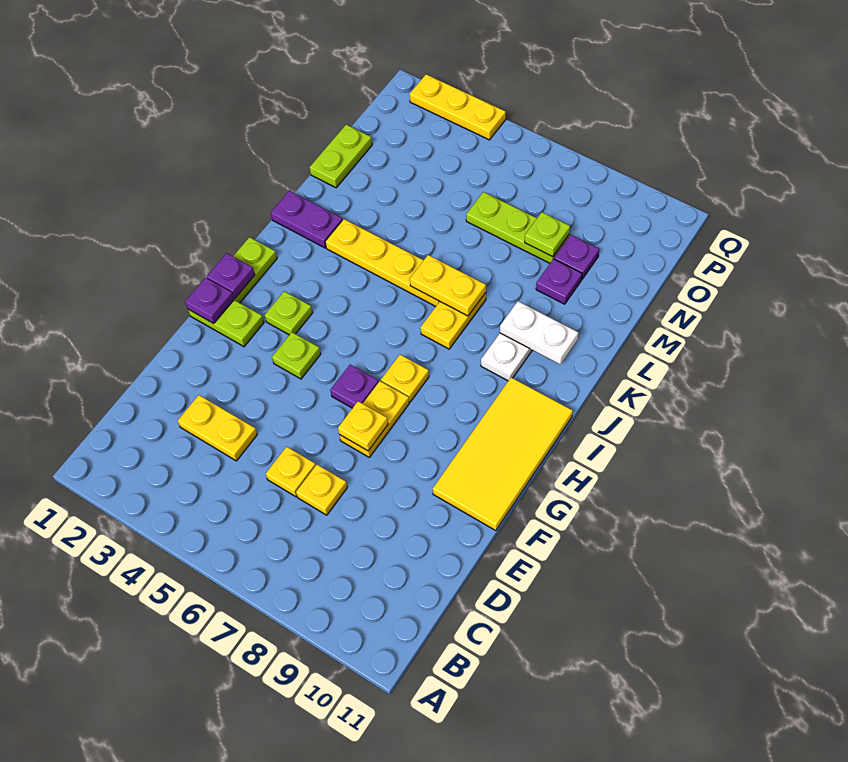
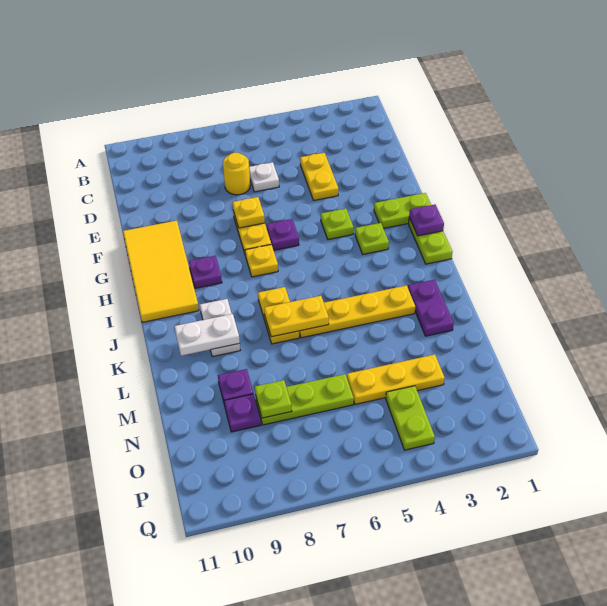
yellow 1x2 plate [178,395,257,461] -> yellow 1x2 plate turned to [300,153,339,200]
yellow 1x1 plate [266,447,316,497] -> white 1x1 plate [249,162,279,192]
yellow 1x1 plate [296,465,347,515] -> yellow 1x1 round brick [223,153,250,195]
purple 1x1 plate [185,278,234,324] -> purple 1x1 plate moved to [189,256,222,288]
purple 1x2 plate [271,191,343,248] -> purple 1x2 plate turned to [408,280,454,336]
lime 1x2 plate [310,125,372,188] -> lime 1x2 plate moved to [386,386,435,450]
yellow 1x3 plate [409,74,506,140] -> yellow 1x3 plate moved to [347,355,445,404]

